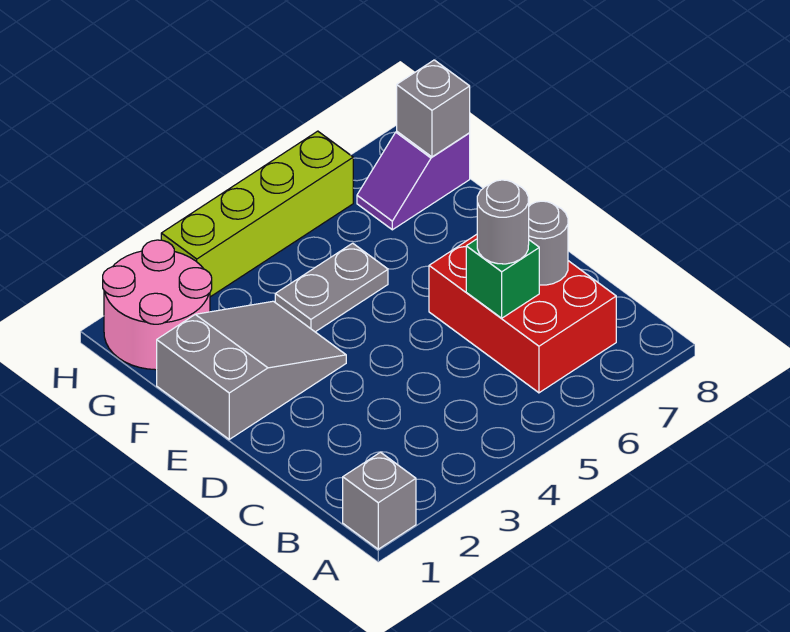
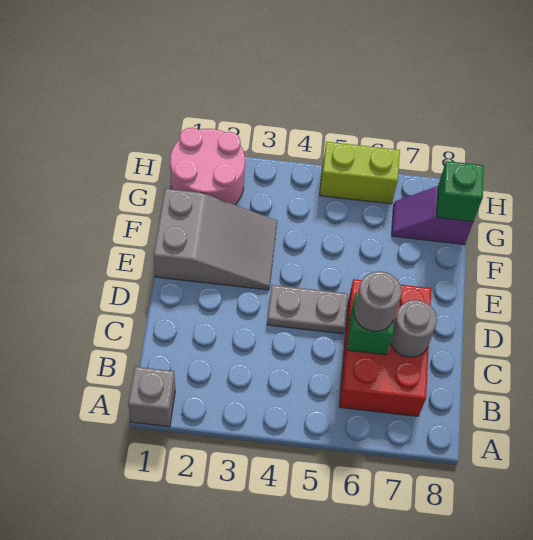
grey 1x2 plate [275,243,388,332] -> grey 1x2 plate moved to [267,285,348,334]
grey 1x1 brick [397,60,470,157] -> green 1x1 brick [437,161,484,222]
lime 1x4 brick [161,131,353,297] -> lime 1x2 brick [320,142,400,204]

